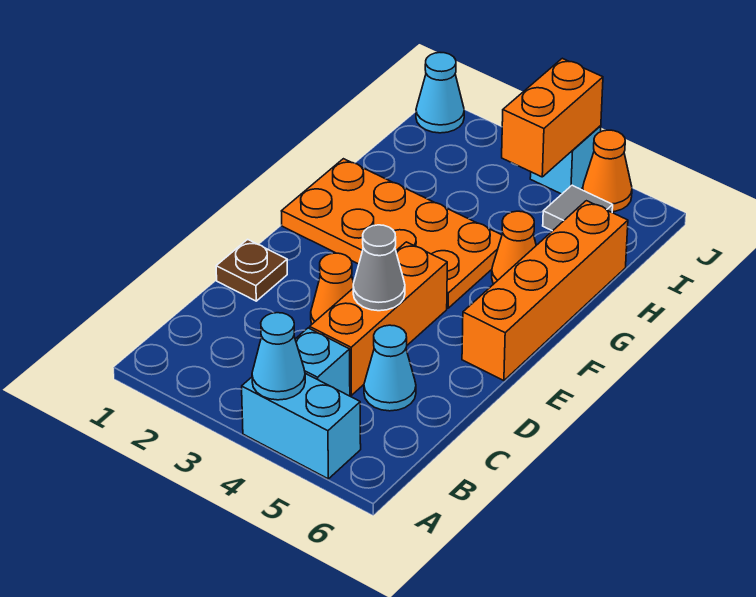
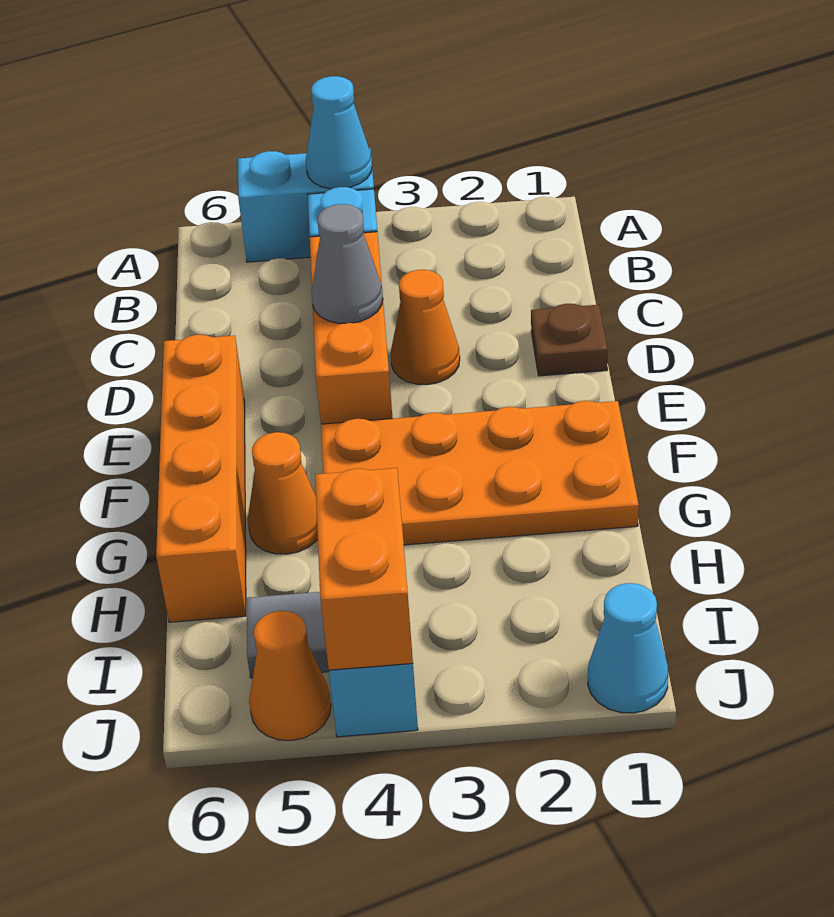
cyan 1x1 cone [364,325,416,411] -> none

